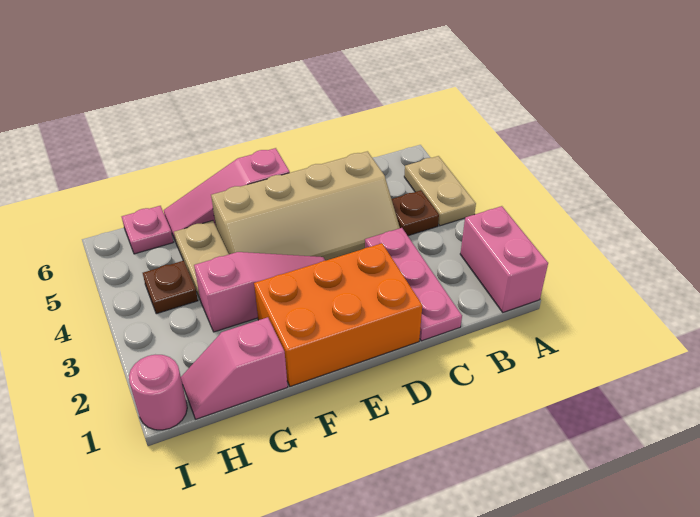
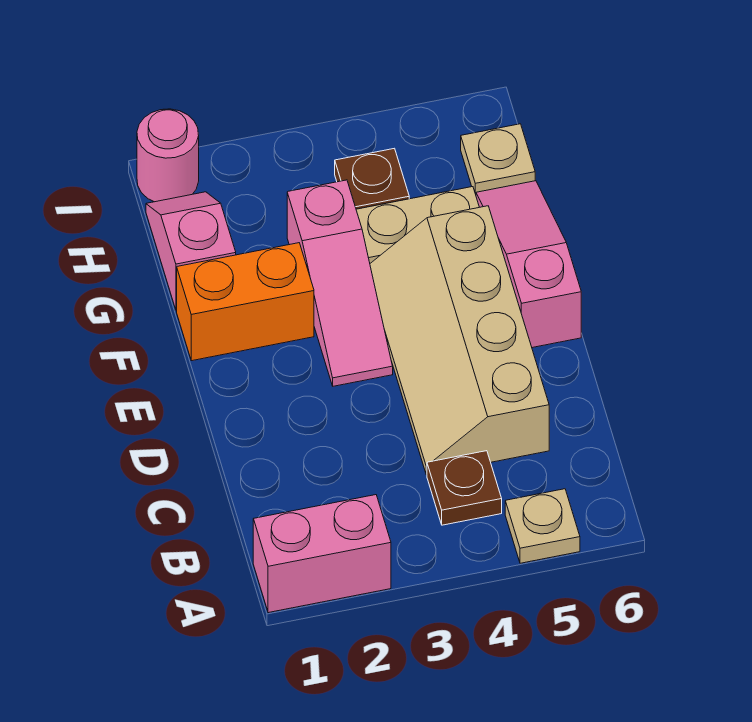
tan 1x2 plate [404,156,476,226] -> tan 1x1 plate [505,489,580,563]
pink 1x3 plate [365,228,462,341] -> none
orange 2x3 brick [254,243,422,387] -> orange 1x2 brick [177,243,314,361]
pink 1x1 plate [122,206,173,254] -> tan 1x1 plate [461,124,535,194]

